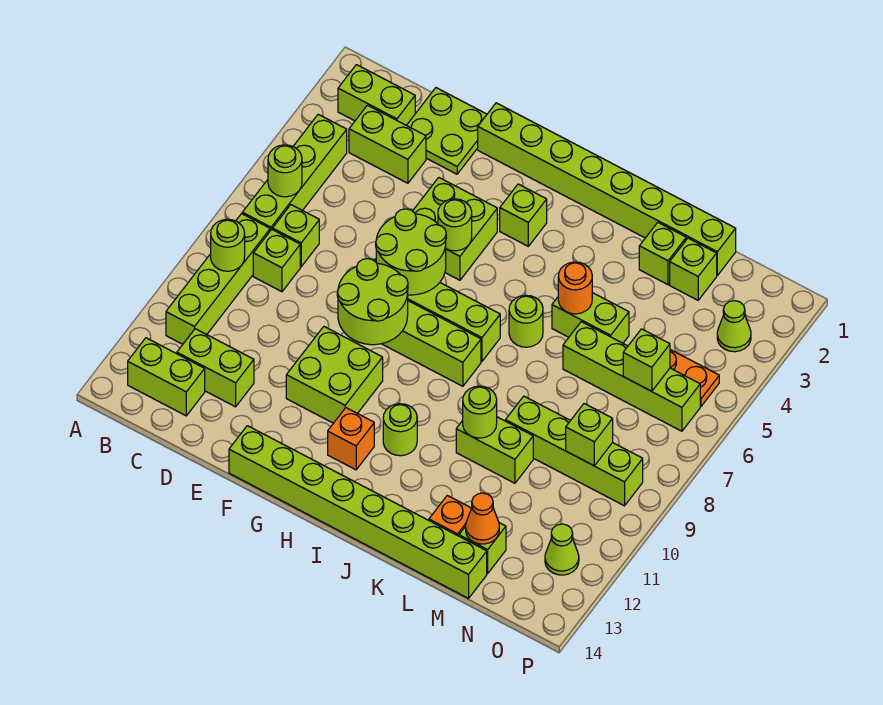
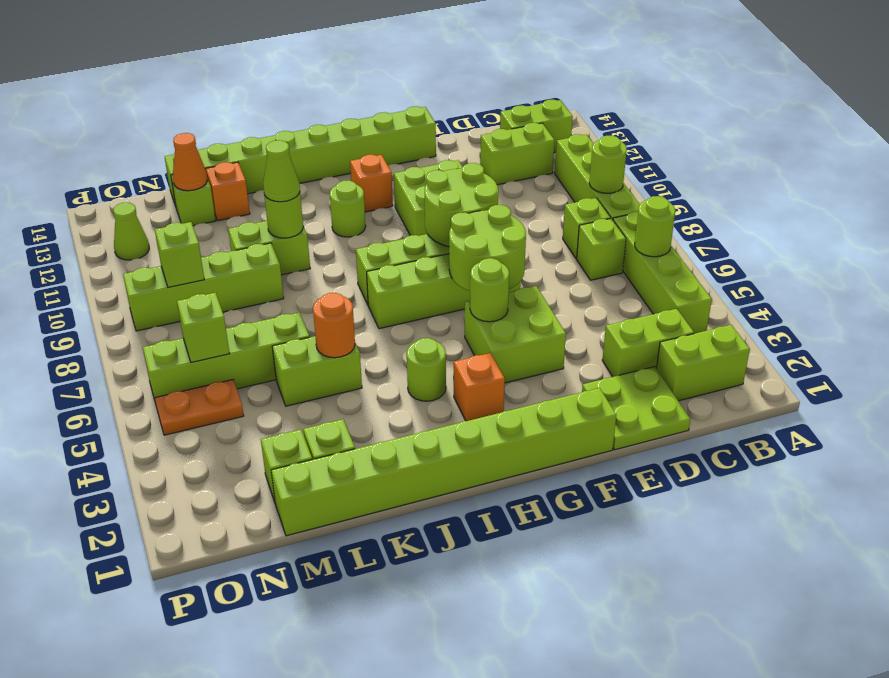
lime 1x1 brick [500,184,547,246] -> orange 1x1 brick [454,353,505,421]
lime 1x1 round brick [509,295,543,347] -> lime 1x1 round brick moved to [407,338,446,401]
lime 1x1 cone [717,301,751,352] -> lime 1x1 cone moved to [263,140,300,202]

